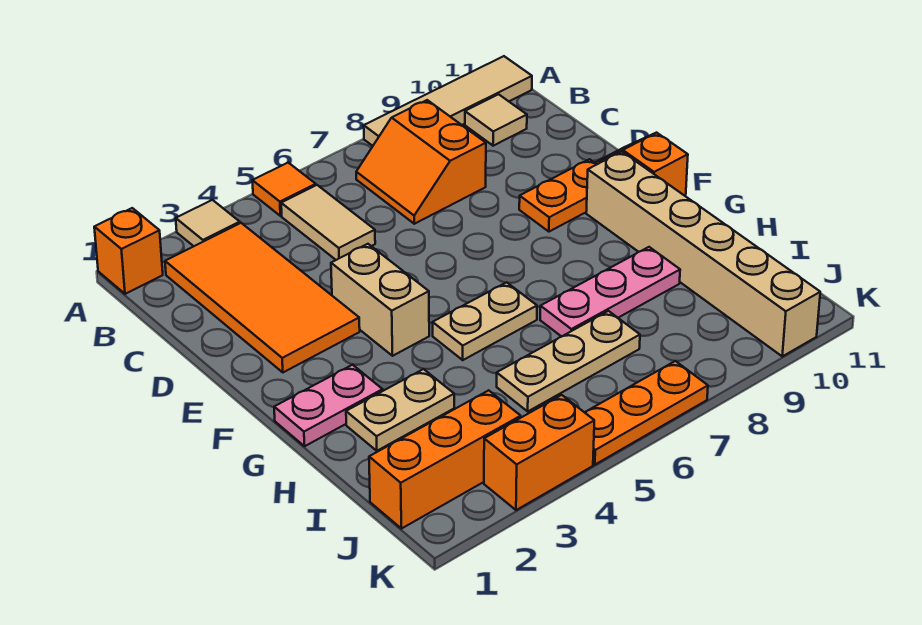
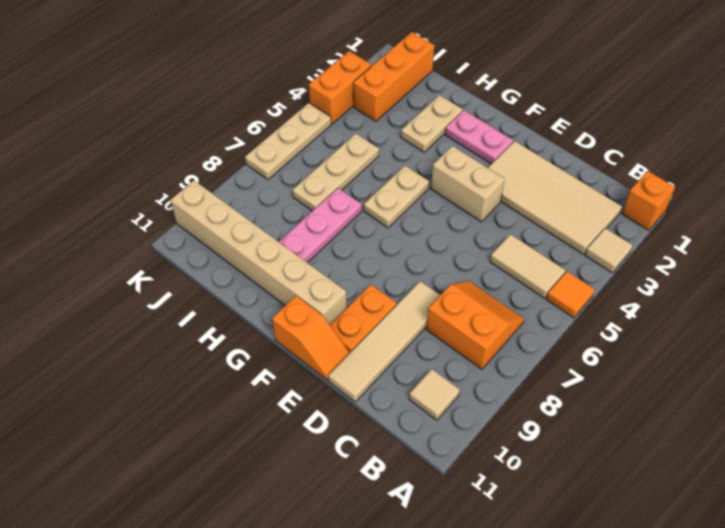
tan 1x4 tile [364,56,532,146] -> tan 1x4 tile moved to [328,281,440,402]
orange 2x4 tile [165,223,360,372] -> tan 2x4 tile [488,141,622,254]
pink 1x2 plate [274,365,383,446] -> pink 1x2 plate turned to [445,110,513,164]
orange 1x3 plate [585,361,708,465] -> tan 1x3 plate [245,103,331,180]

